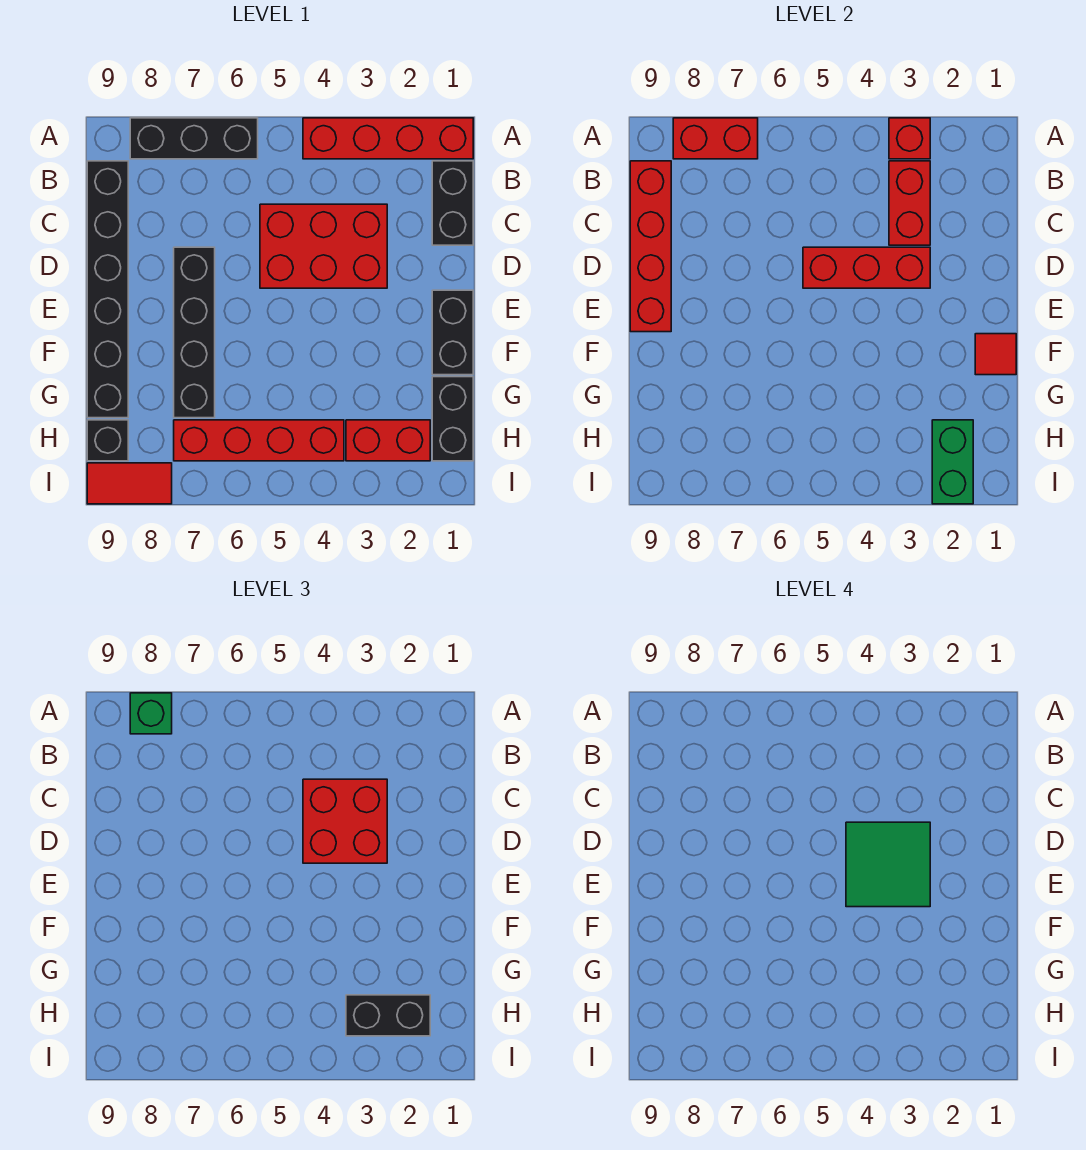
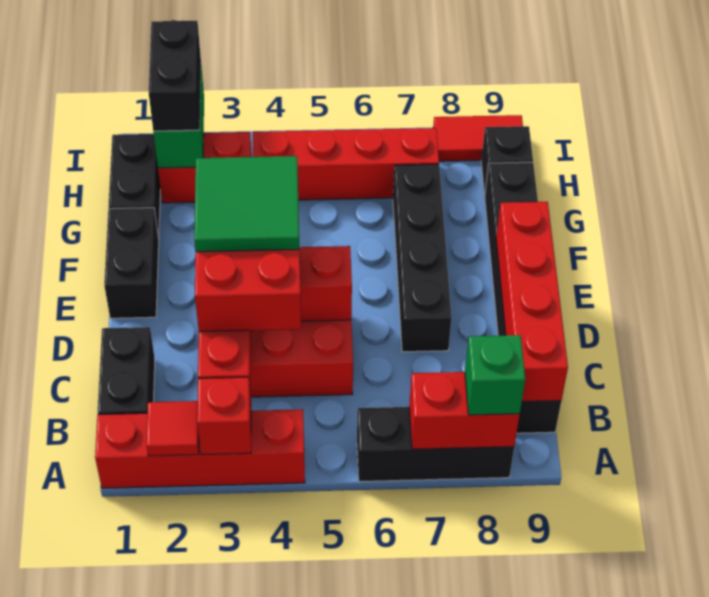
red 1x1 tile [975,334,1016,375] -> red 1x1 tile moved to [146,401,199,456]
black 1x2 brick [346,995,430,1036] -> black 1x2 brick turned to [149,20,201,131]

